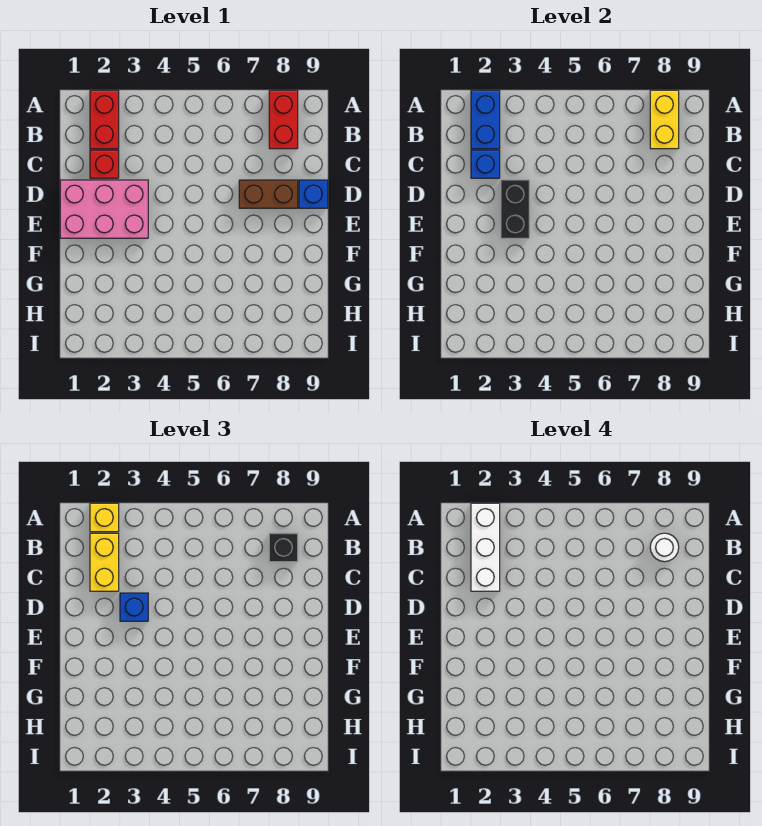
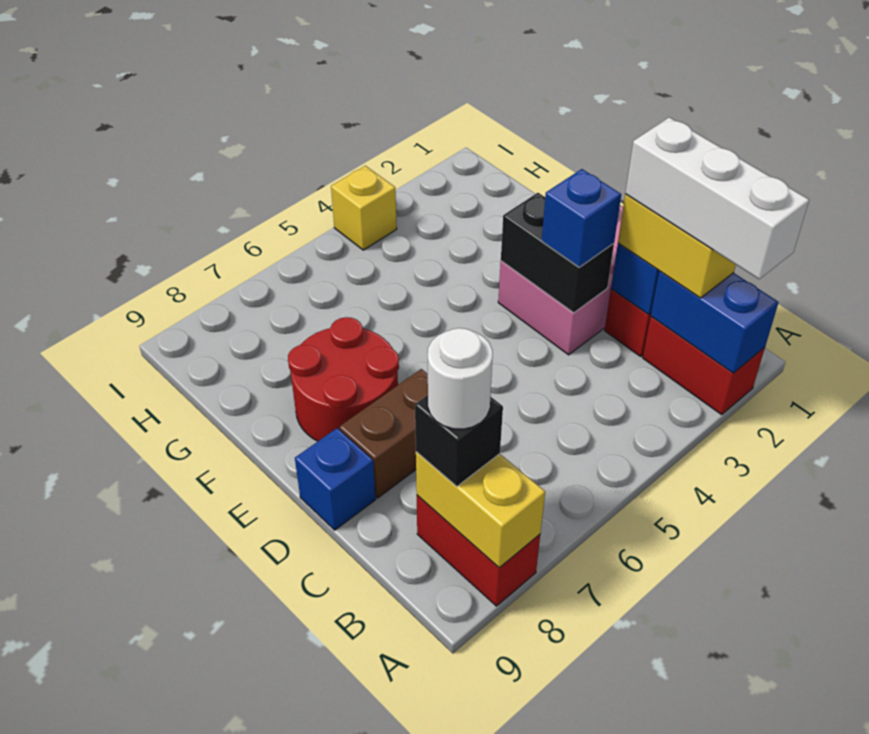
yellow 1x1 brick [90,503,119,532] -> yellow 1x1 brick moved to [331,166,397,250]
none -> red 2x2 round brick [288,317,399,441]

